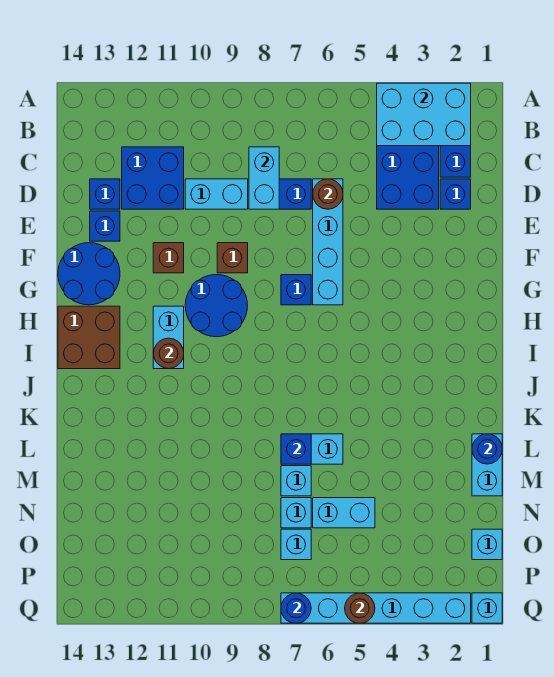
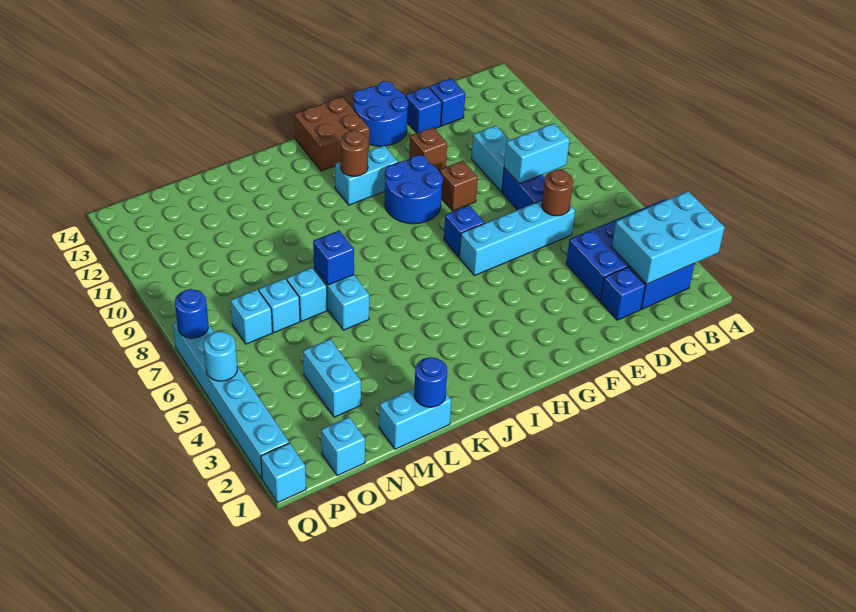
cyan 2x3 brick [377,83,471,146] -> cyan 2x3 brick turned to [612,191,725,284]
blue 2x2 brick [122,147,184,209] -> none
cyan 1x2 brick [313,498,375,528] -> cyan 1x2 brick moved to [303,339,361,417]
brown 1x1 round brick [345,593,375,623] -> cyan 1x1 round brick [204,331,237,381]

